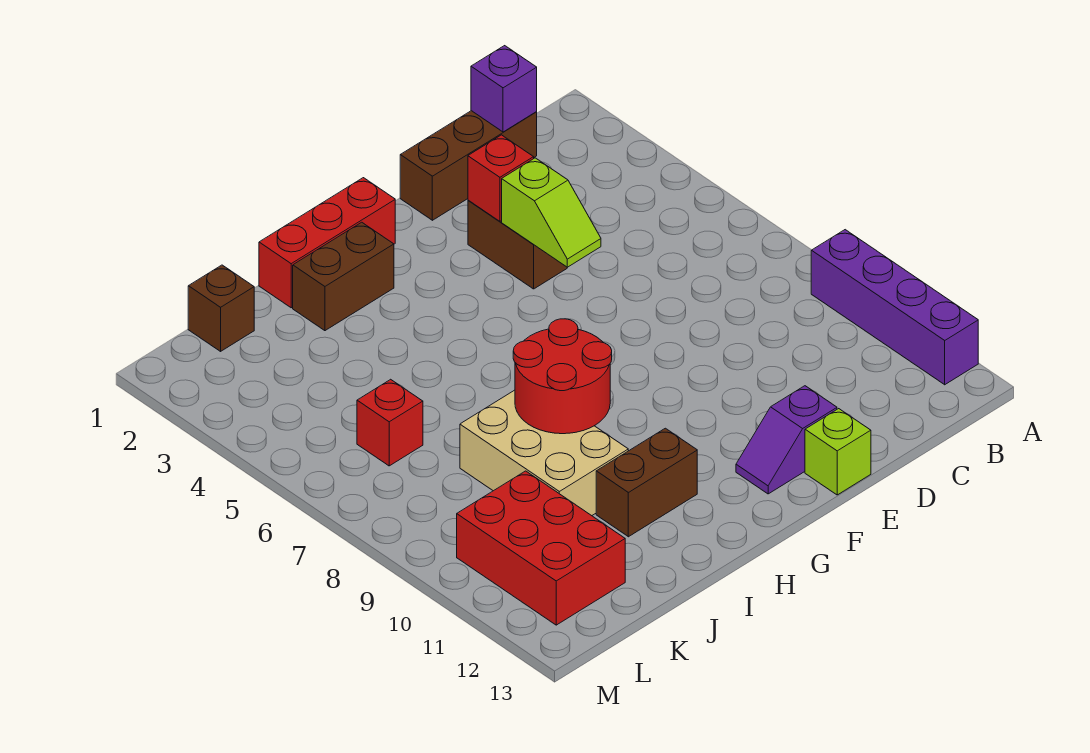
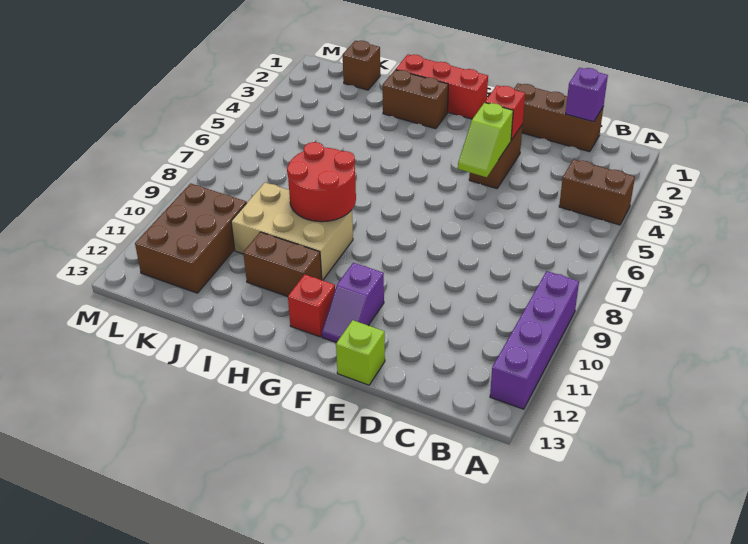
none -> brown 1x2 brick [559,159,635,225]
purple 1x2 slope [736,386,837,494] -> purple 1x2 slope turned to [322,263,384,343]
tan 2x3 brick [460,390,628,516] -> tan 2x3 brick turned to [231,183,353,280]
red 1x1 brick [357,379,423,466] -> red 1x1 brick moved to [288,274,335,337]
red 2x3 brick [457,471,625,625] -> brown 2x3 brick [135,183,247,293]

